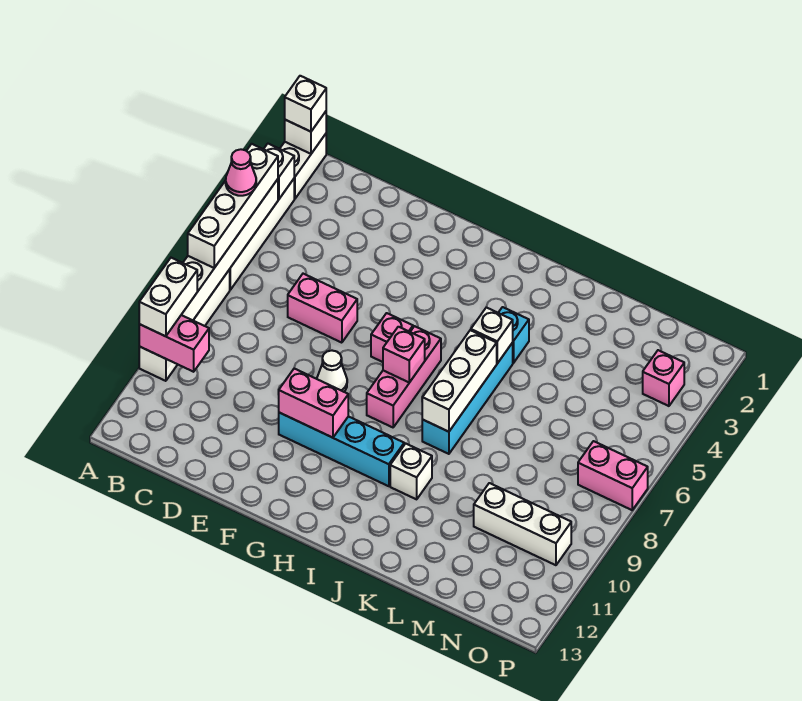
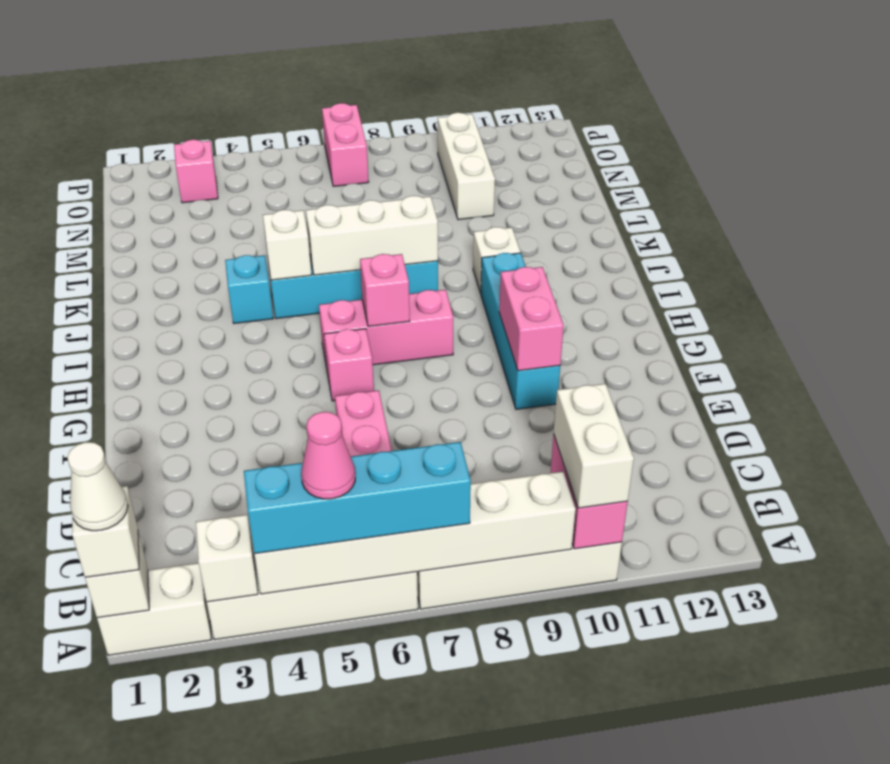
white 1x4 brick [188,144,278,268] -> cyan 1x4 brick [244,442,471,554]
white 1x2 brick [139,258,197,336] -> white 1x2 brick turned to [554,384,634,508]
white 1x1 cone [317,351,347,392] -> white 1x1 cone moved to [67,442,128,531]

